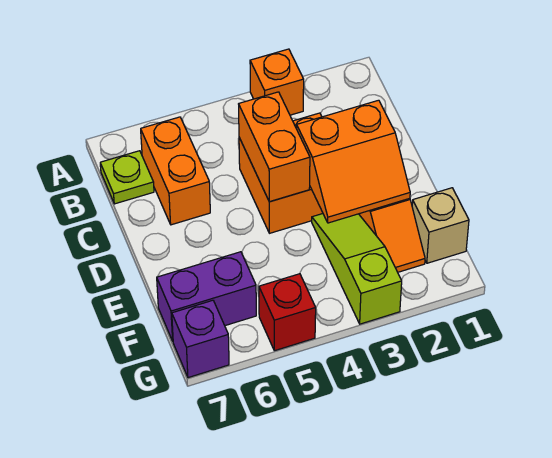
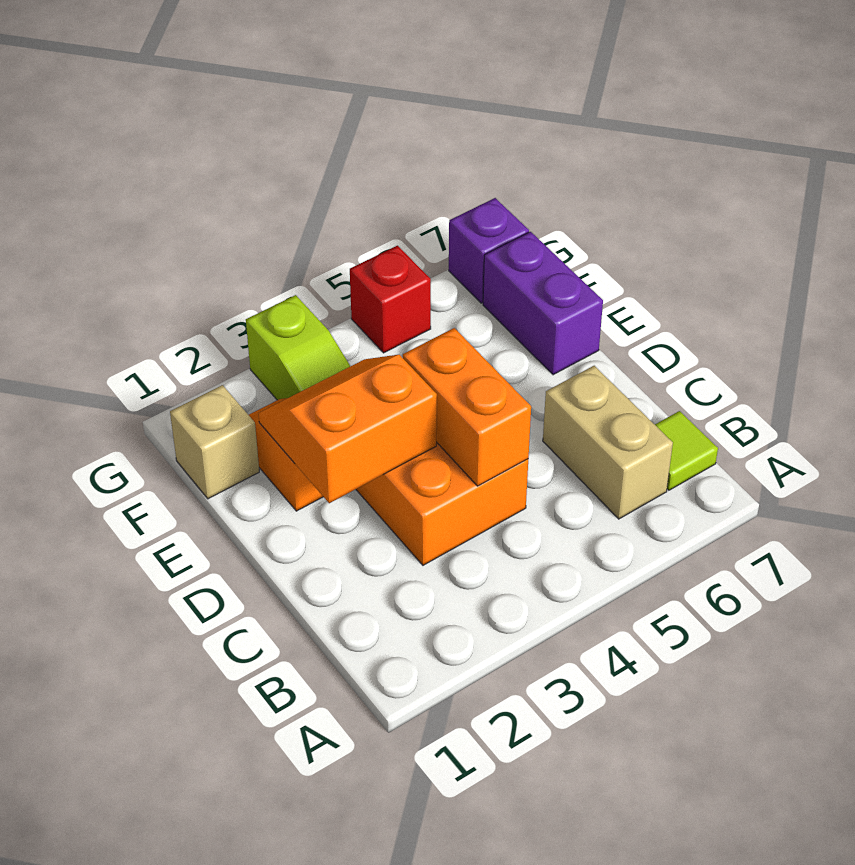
orange 1x1 brick [250,49,304,115] -> none
orange 1x2 brick [141,117,210,225] -> tan 1x2 brick [543,366,673,519]
lime 1x1 plate [100,151,154,204] -> lime 1x1 tile [655,411,718,490]
purple 1x2 brick [157,252,256,341] -> purple 1x2 brick turned to [483,232,603,375]

